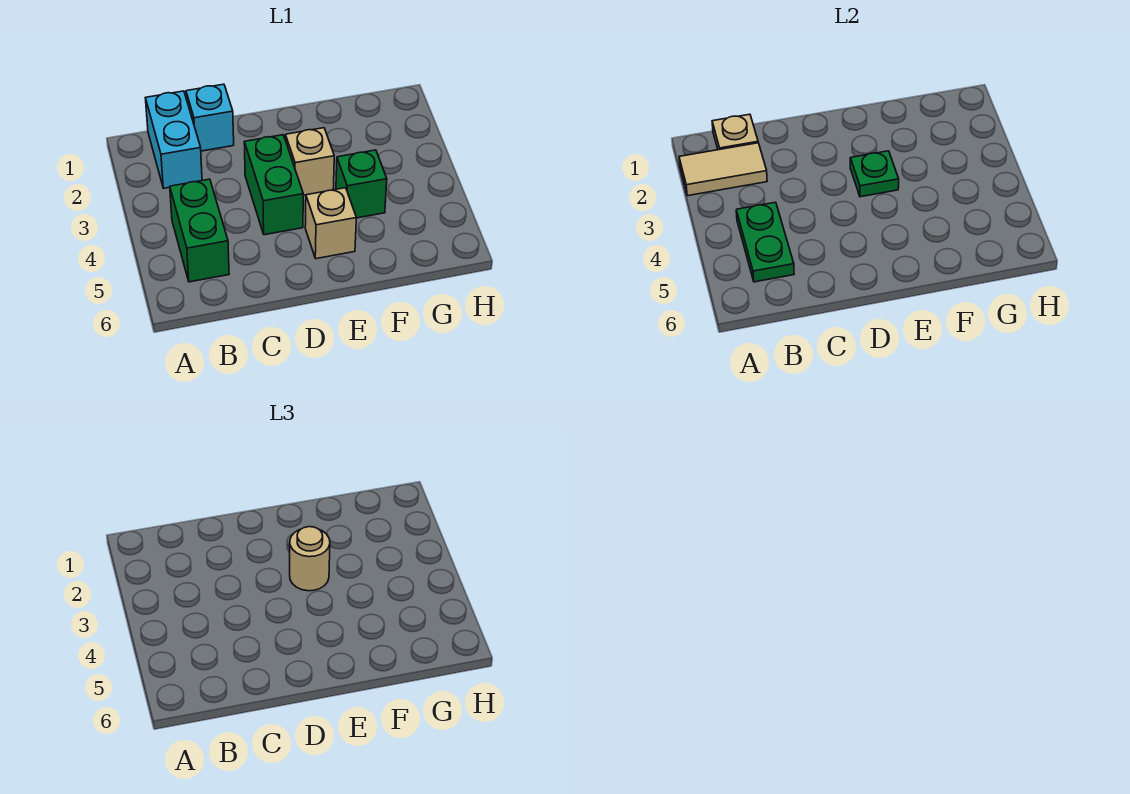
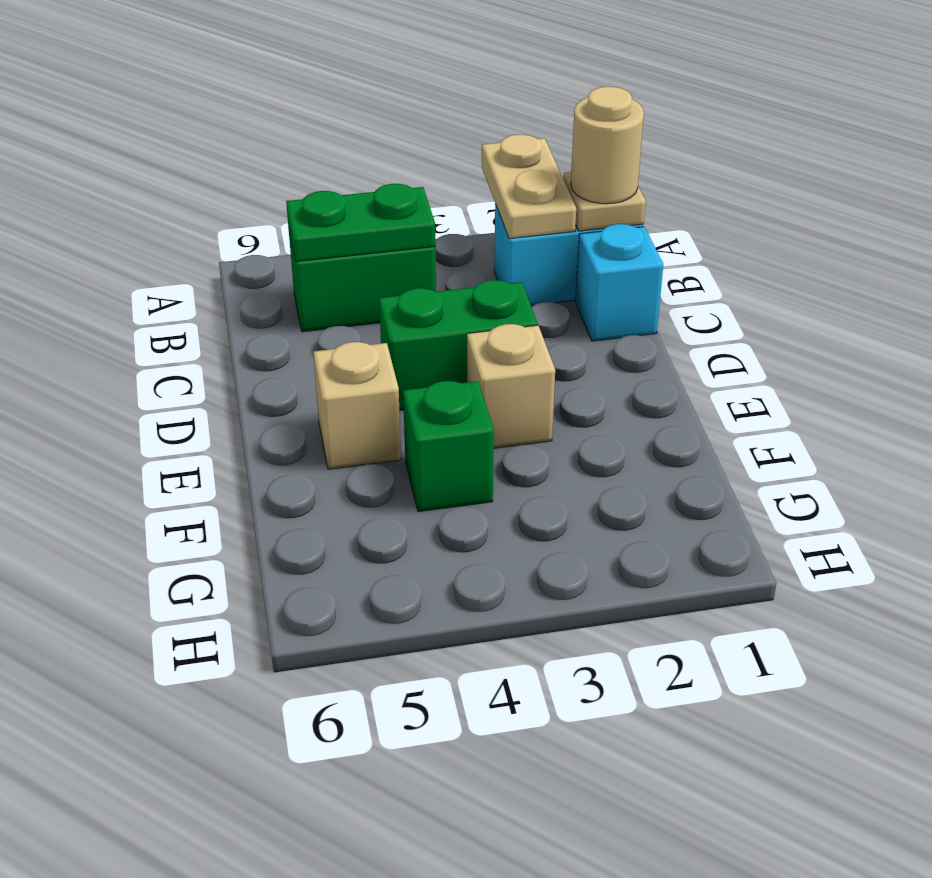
tan 1x2 tile [679,143,767,196] -> tan 1x2 plate [482,135,576,239]
green 1x1 plate [850,151,899,197] -> none
tan 1x1 round brick [290,527,330,591] -> tan 1x1 round brick moved to [571,87,644,204]

